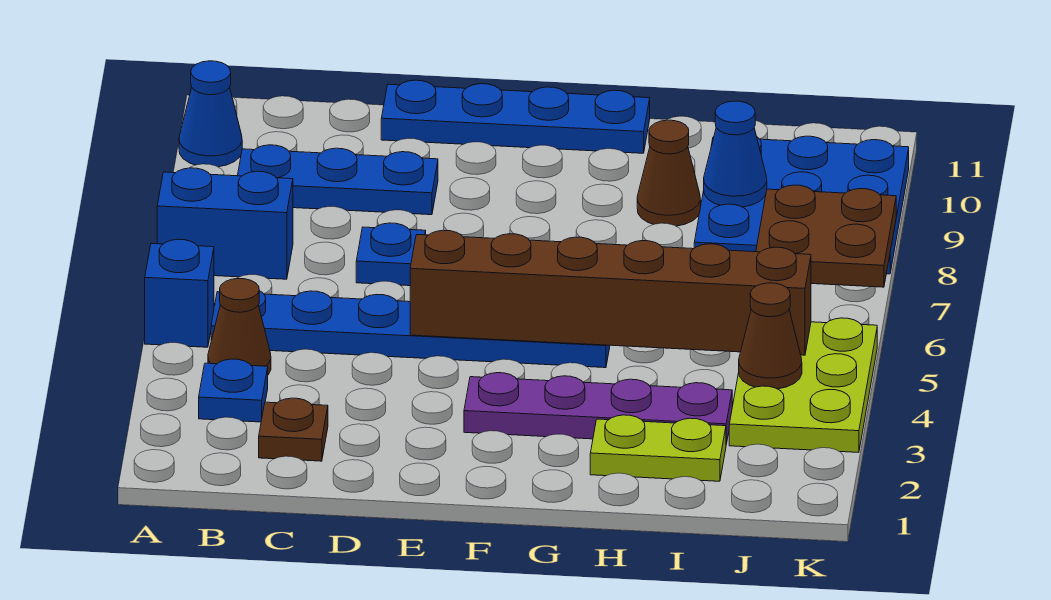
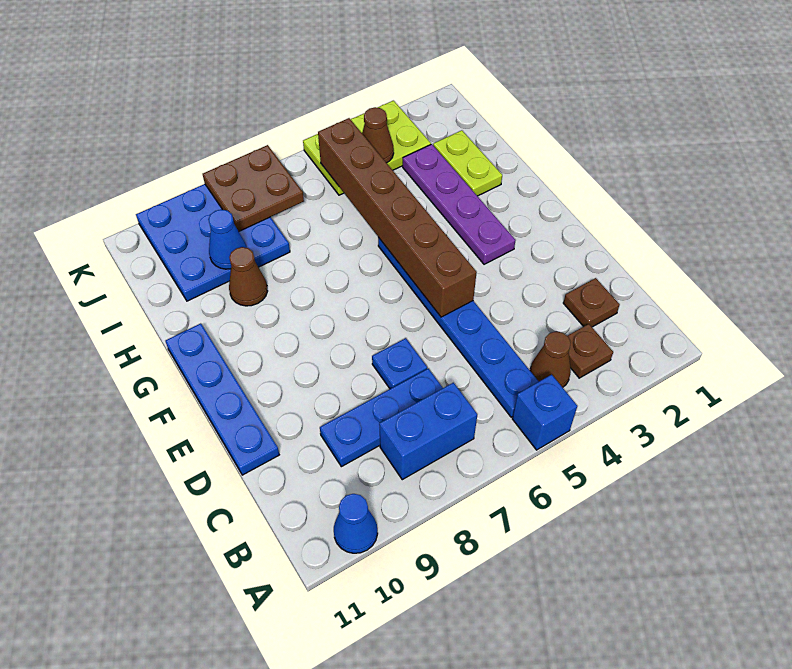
blue 1x2 brick [157,168,293,279] -> blue 1x2 brick turned to [379,383,477,480]
blue 1x1 plate [199,359,268,422] -> brown 1x1 plate [568,324,613,378]
blue 1x3 plate [238,145,438,215] -> blue 1x3 plate turned to [320,369,443,467]

